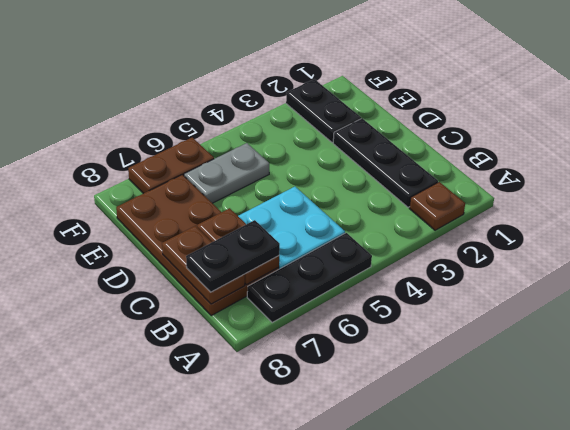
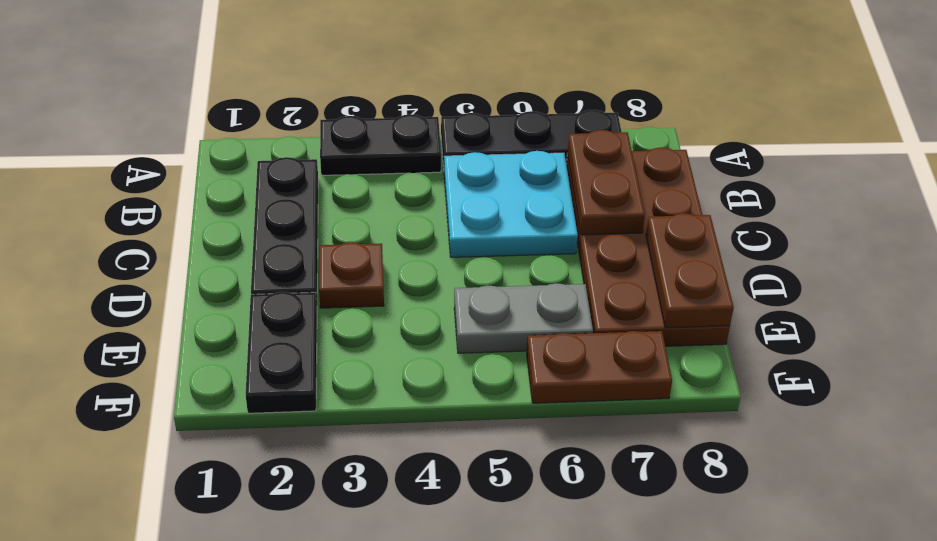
brown 1x1 plate [409,182,465,230] -> brown 1x1 plate moved to [319,242,384,308]
black 1x2 plate [186,220,280,292] -> black 1x2 plate moved to [320,114,441,175]
brown 1x2 plate [162,226,245,304] -> brown 1x2 plate moved to [646,213,734,328]

